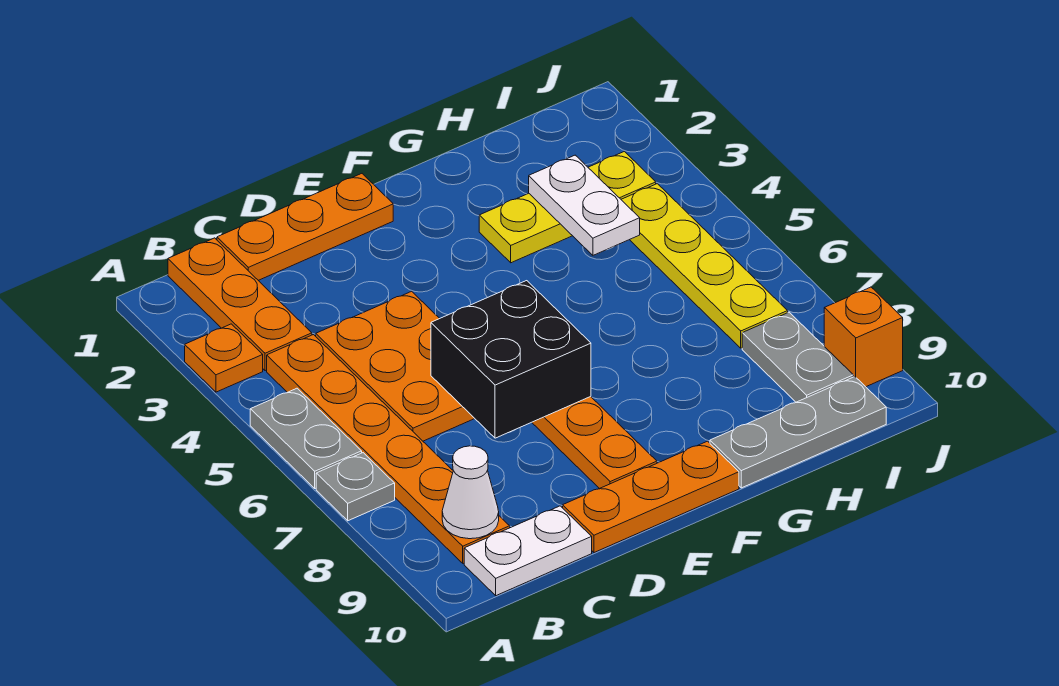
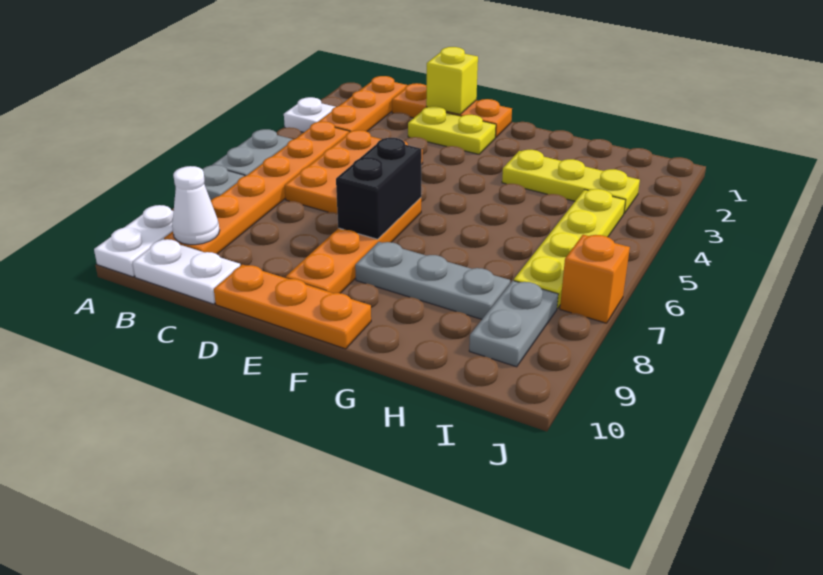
orange 1x1 plate [185,324,263,392] -> white 1x1 plate [284,97,335,132]
none -> yellow 1x1 brick [426,47,478,114]
none -> yellow 1x2 plate [408,106,496,154]
black 2x2 brick [431,281,591,438] -> black 1x2 brick [336,138,422,239]
grey 1x3 plate [710,377,886,488] -> grey 1x3 plate moved to [355,242,510,319]
white 1x2 plate [529,155,640,255] -> white 1x2 plate moved to [94,205,173,277]
orange 1x1 brick [824,287,903,387] -> orange 1x1 brick moved to [560,235,630,323]

